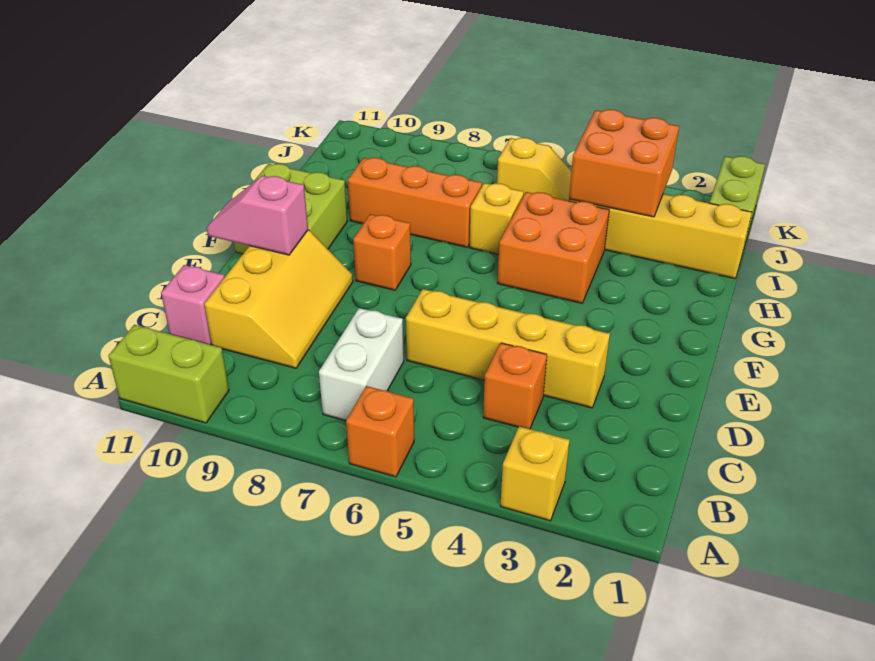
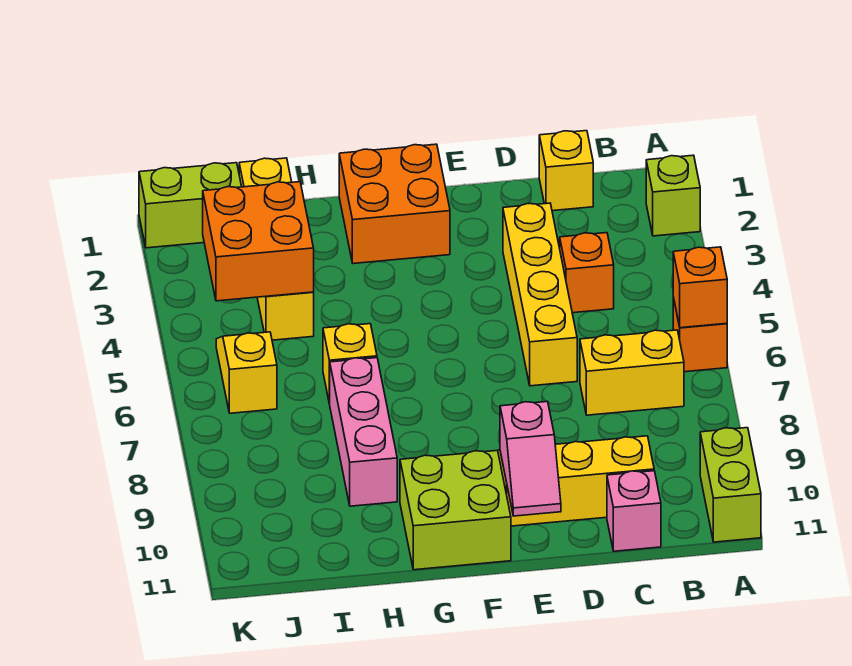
none -> lime 1x1 brick [646,155,700,236]
yellow 1x1 brick [500,426,570,521] -> yellow 1x1 brick moved to [539,131,593,211]
white 1x2 brick [319,308,404,421] -> yellow 1x2 brick [580,330,684,415]
orange 1x1 brick [353,214,411,290] -> orange 1x1 brick moved to [673,247,727,328]
orange 2x2 brick [498,192,609,303] -> orange 2x2 brick moved to [339,144,450,264]
orange 1x3 brick [348,158,482,247] -> pink 1x3 brick [330,358,397,506]

